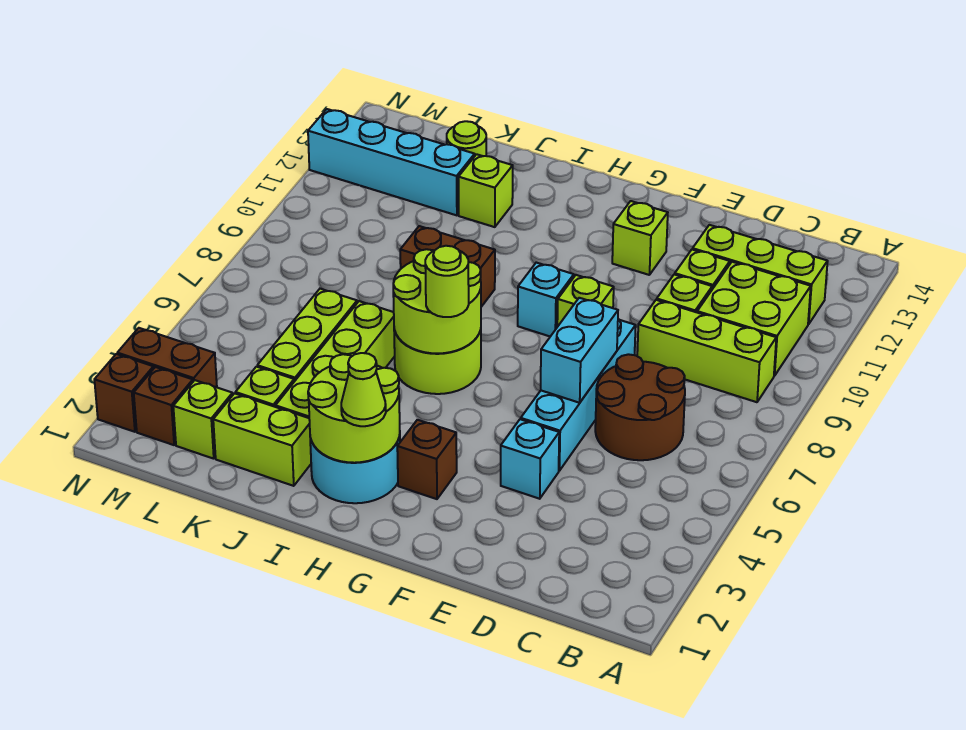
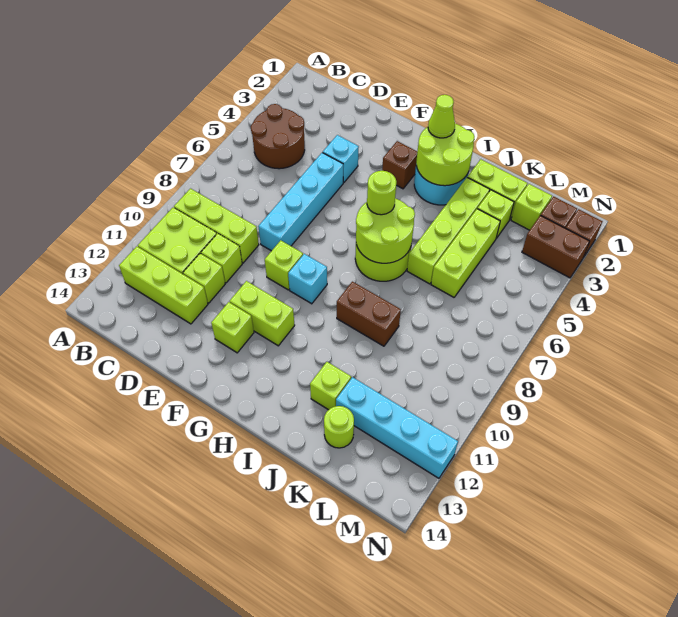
brown 2x2 round brick [595,354,685,460] -> brown 2x2 round brick moved to [251,104,305,169]
cyan 1x2 brick [541,298,618,403] -> none
none -> lime 1x2 brick [230,281,295,346]

